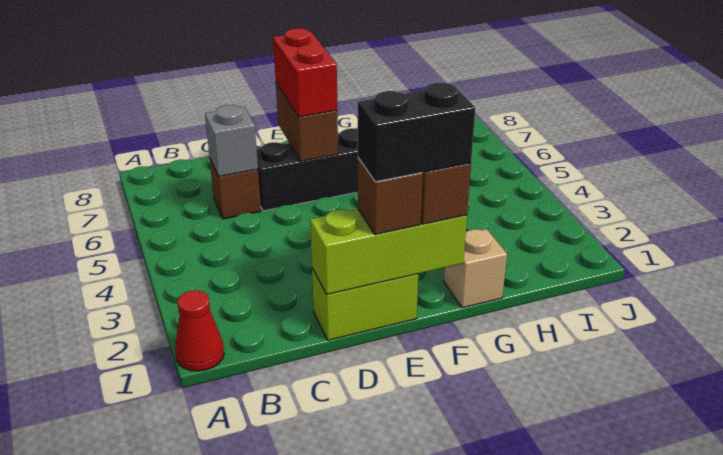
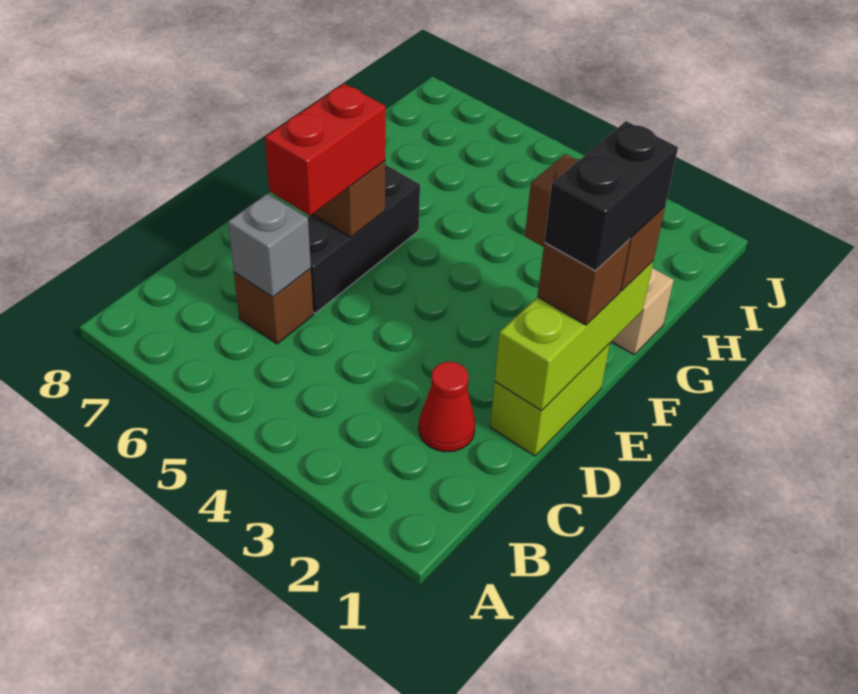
red 1x1 cone [175,291,224,371] -> red 1x1 cone moved to [419,362,475,452]
red 1x2 brick [273,28,337,117] -> red 1x2 brick turned to [265,84,386,216]

